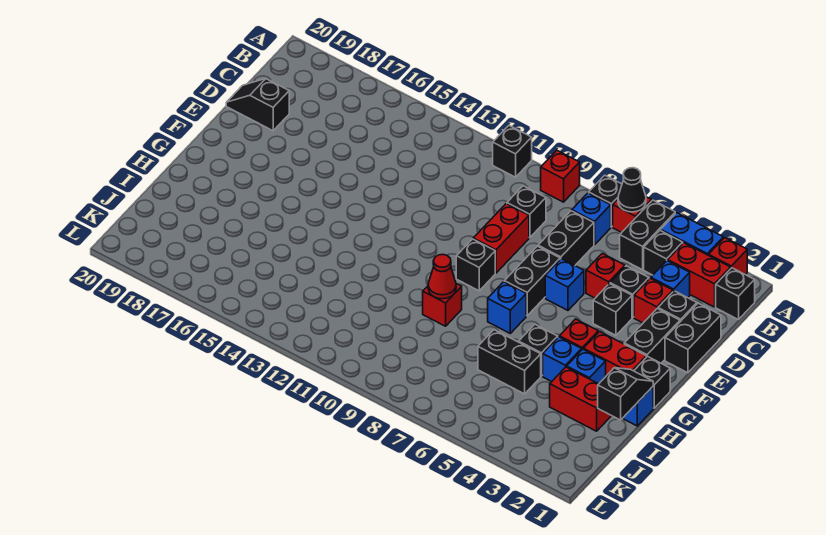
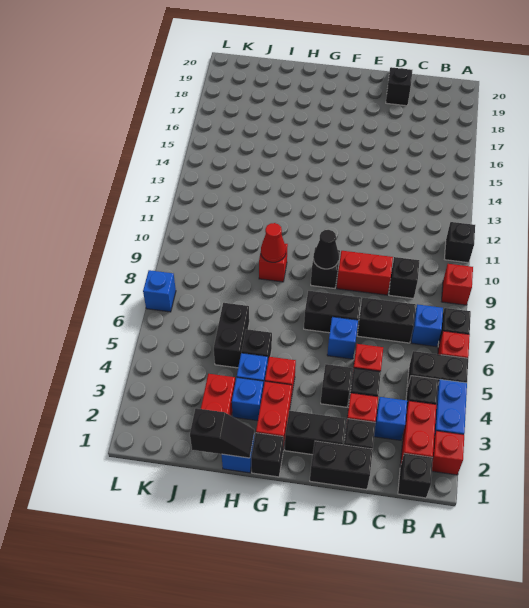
black 1x1 cone [618,168,646,212] -> black 1x1 cone moved to [313,230,339,269]
blue 1x1 brick [488,282,526,333] -> blue 1x1 brick moved to [143,270,176,312]

